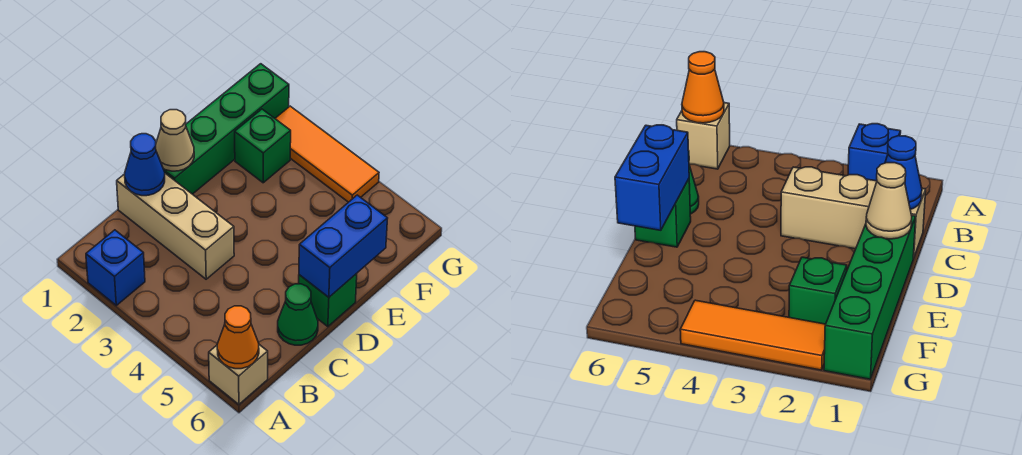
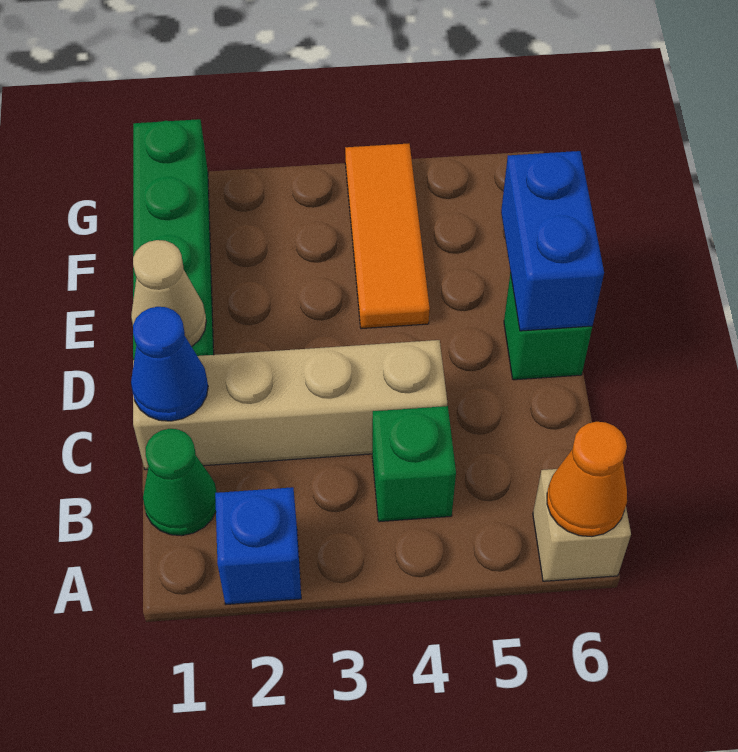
tan 1x3 brick [117,173,234,279] -> tan 1x4 brick [133,340,447,470]
green 1x1 cone [278,284,318,345] -> green 1x1 cone moved to [143,429,217,536]
green 1x1 brick [235,109,291,183] -> green 1x1 brick moved to [372,406,456,522]
orange 1x3 tile [275,106,379,202] -> orange 1x3 tile turned to [345,143,430,329]

